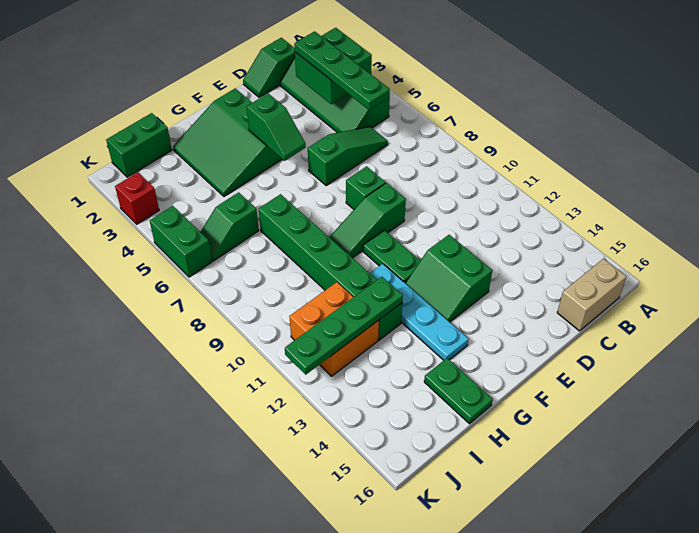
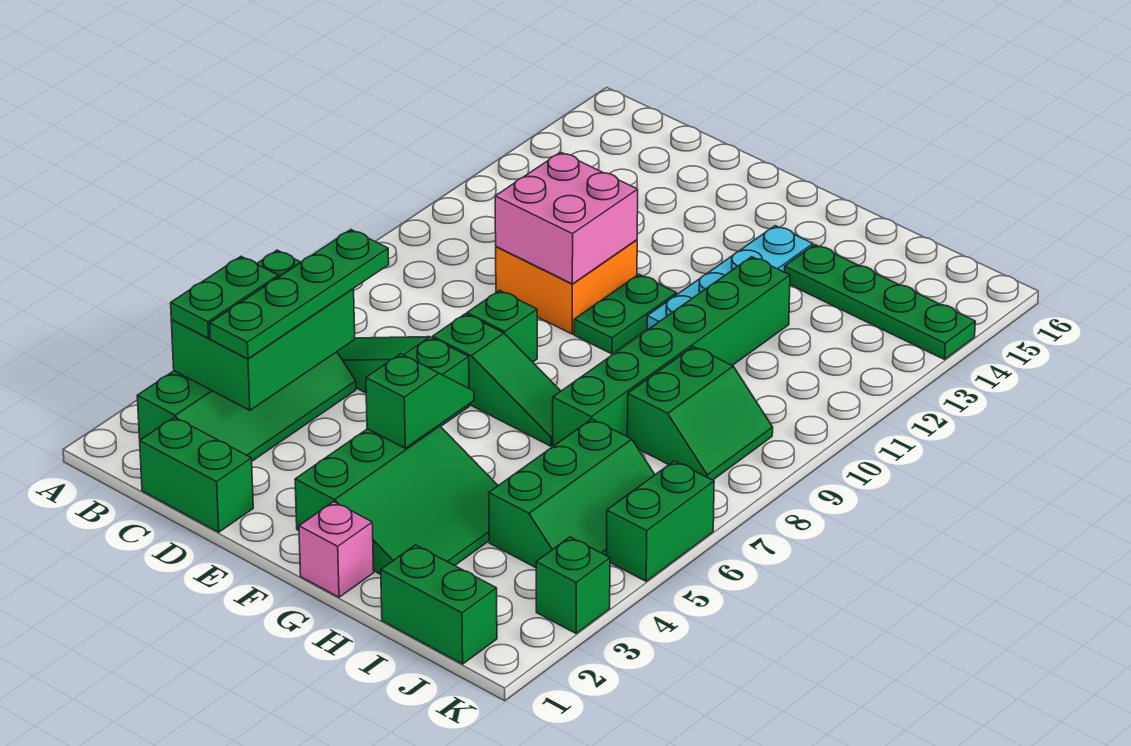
green 2x2 brick [295,28,372,104] -> green 2x3 brick [171,250,355,410]
tan 1x2 brick [557,259,626,331] -> none
green 1x2 slope [243,38,295,97] -> green 1x2 brick [140,417,253,532]
none -> pink 2x2 brick [495,152,638,284]
green 1x3 slope [329,183,406,258] -> green 1x3 slope moved to [433,314,561,446]
green 2x2 slope [406,235,492,322] -> green 2x2 slope moved to [627,347,773,480]
none -> pink 1x1 brick [299,502,374,597]
green 1x4 plate [285,277,403,375] -> green 1x4 plate moved to [785,245,975,359]
green 1x2 plate [424,358,493,424] -> green 1x2 plate moved to [171,257,278,338]
green 1x2 slope [201,192,259,261] -> green 2x3 slope [489,419,655,568]
orange 2x2 brick [289,282,379,376] -> orange 2x2 brick moved to [496,240,637,334]
red 1x1 brick [115,172,159,224] -> green 1x1 brick [536,537,610,633]

